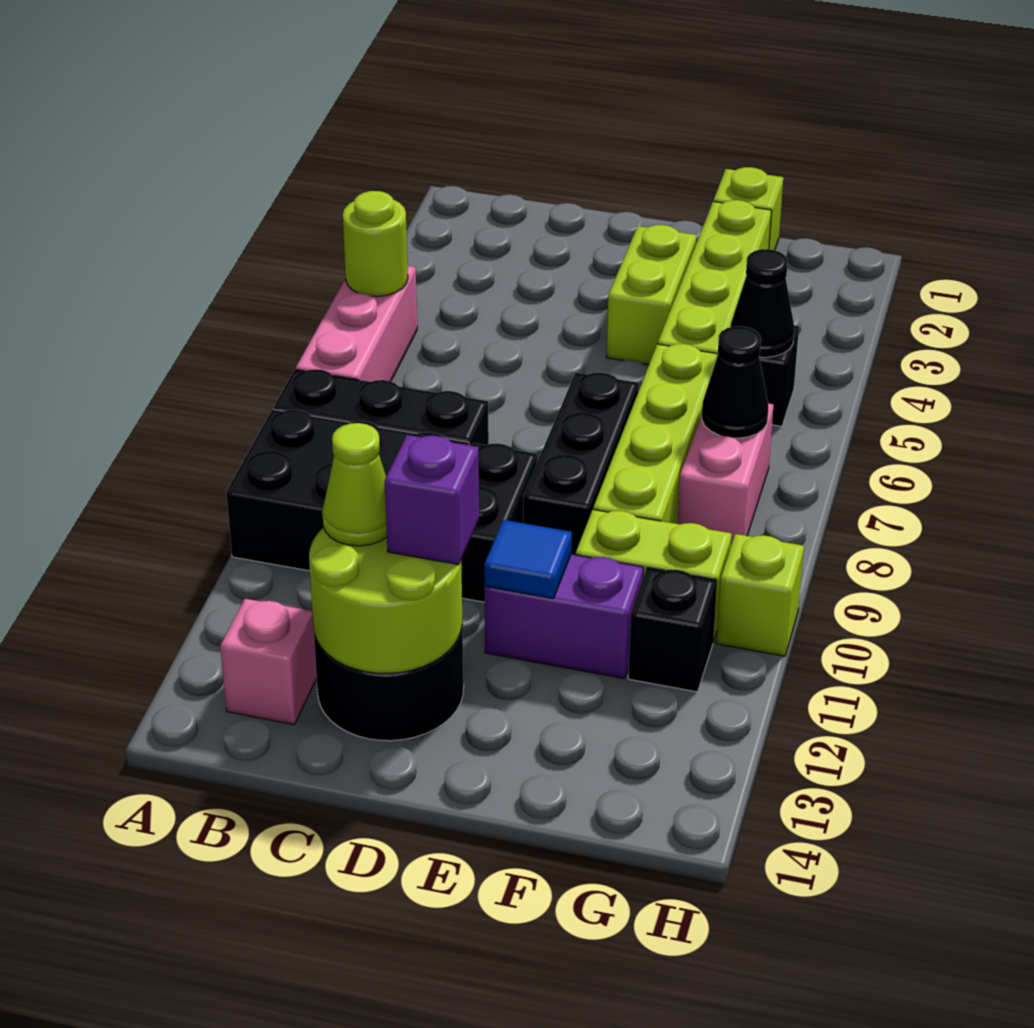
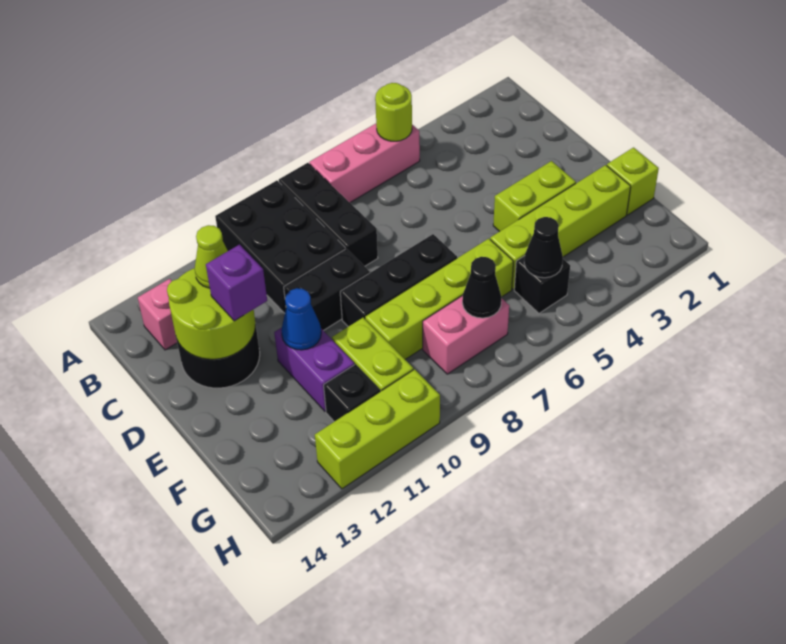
blue 1x1 tile [484,520,572,599] -> blue 1x1 cone [281,288,321,350]
lime 1x1 brick [717,534,804,656] -> lime 1x3 brick [315,369,440,489]

